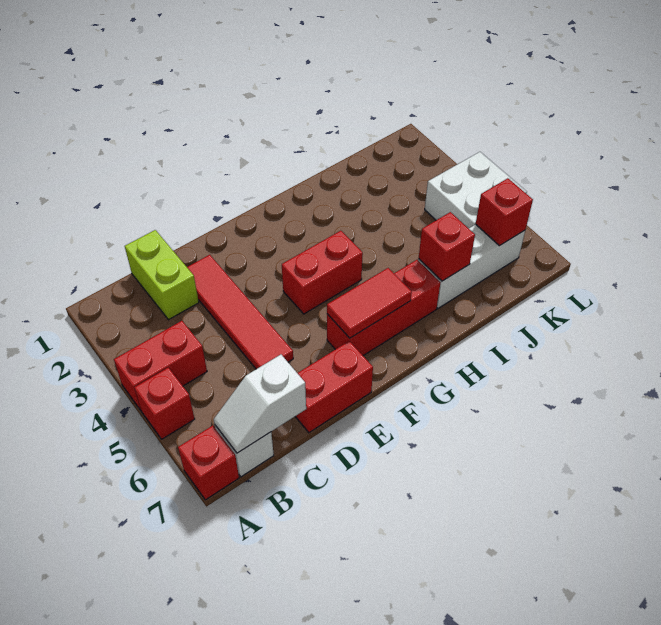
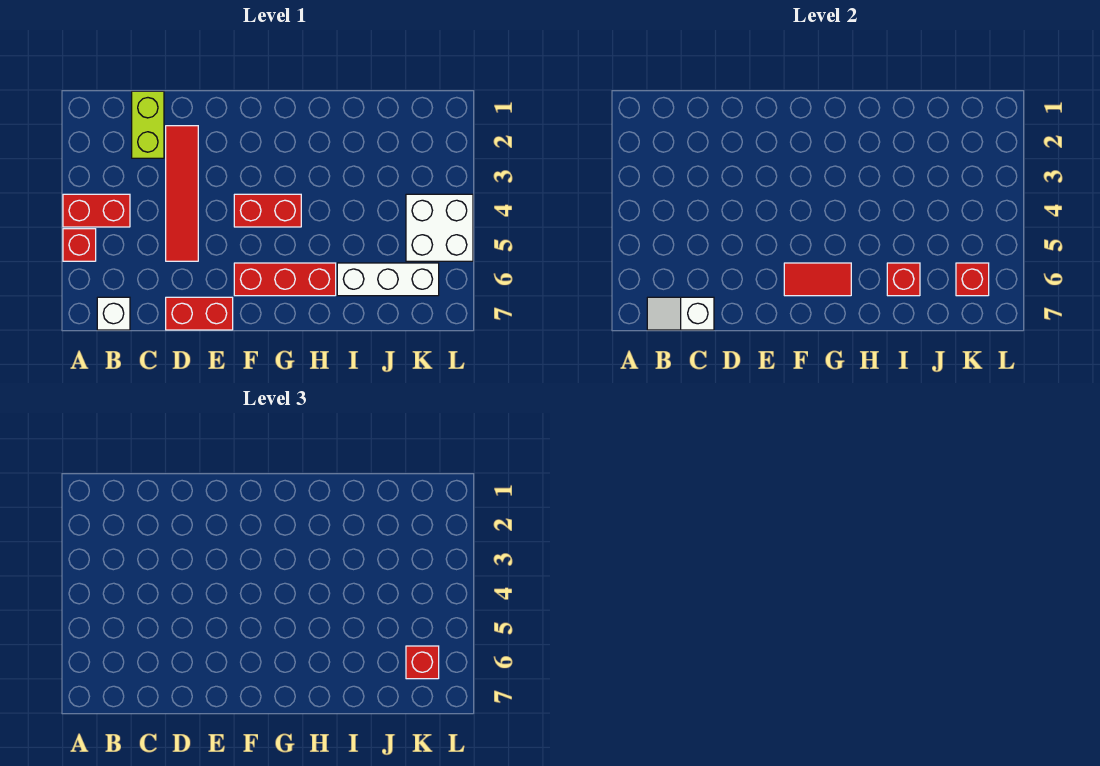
red 1x1 brick [178,426,239,500] -> red 1x1 brick moved to [406,646,439,679]

